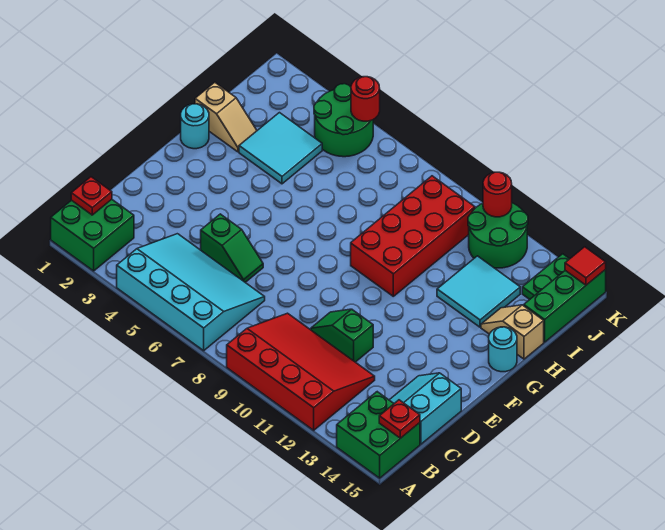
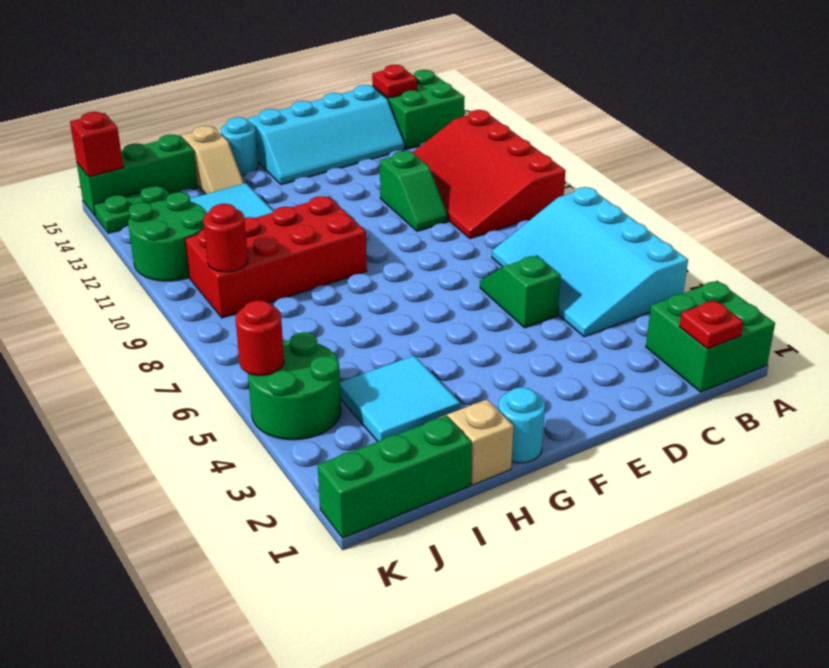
cyan 2x2 slope [390,373,461,444] -> cyan 2x4 slope [248,85,405,185]
none -> green 1x3 brick [318,416,472,538]
red 1x1 round brick [483,172,512,217] -> red 1x1 round brick moved to [203,204,248,272]
red 1x1 tile [565,247,606,285] -> red 1x1 brick [70,112,123,177]

